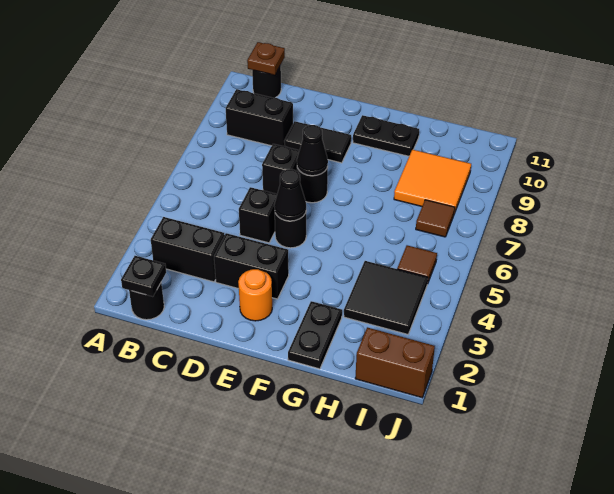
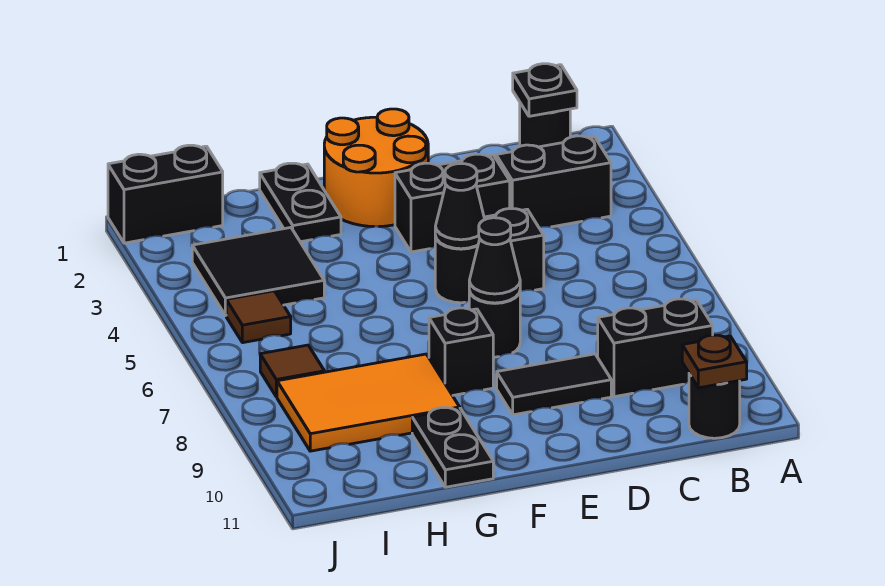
black 1x1 brick [262,144,299,194] -> black 1x1 brick moved to [429,308,493,396]
orange 1x1 round brick [238,269,272,321] -> orange 2x2 round brick [324,109,428,227]
black 1x2 plate [353,115,419,156] -> black 1x2 plate turned to [412,407,493,487]
orange 2x2 tile [394,150,471,214] -> orange 2x3 tile [277,354,460,451]
brown 1x2 brick [355,327,435,398] -> black 1x2 brick [108,145,223,243]

